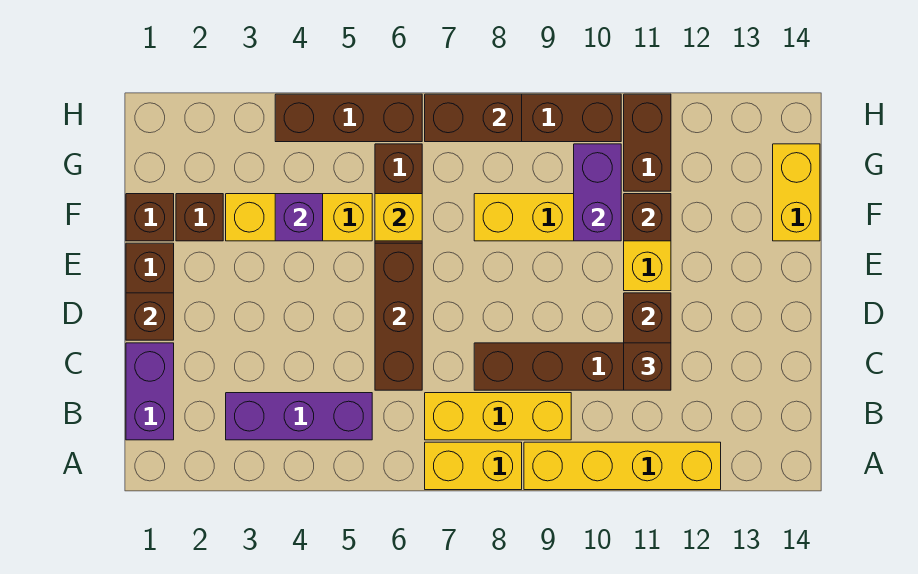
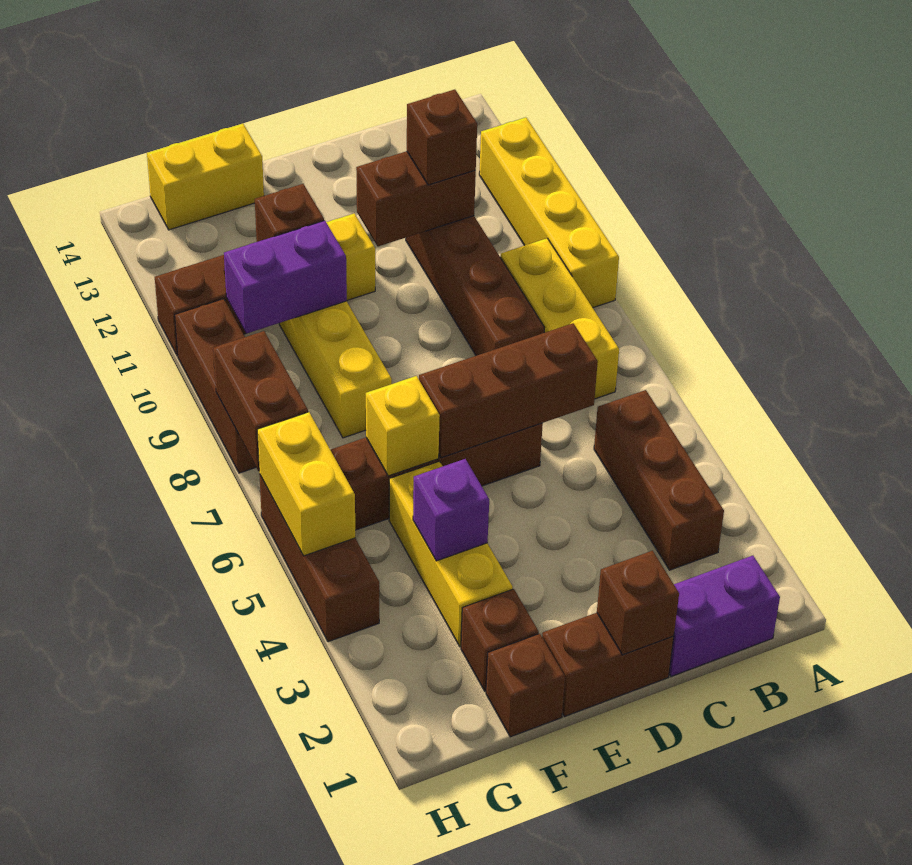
yellow 1x2 brick [425,442,522,490] -> yellow 1x2 brick moved to [257,412,355,556]
purple 1x3 brick [226,393,372,440] -> brown 1x3 brick [594,390,724,570]

